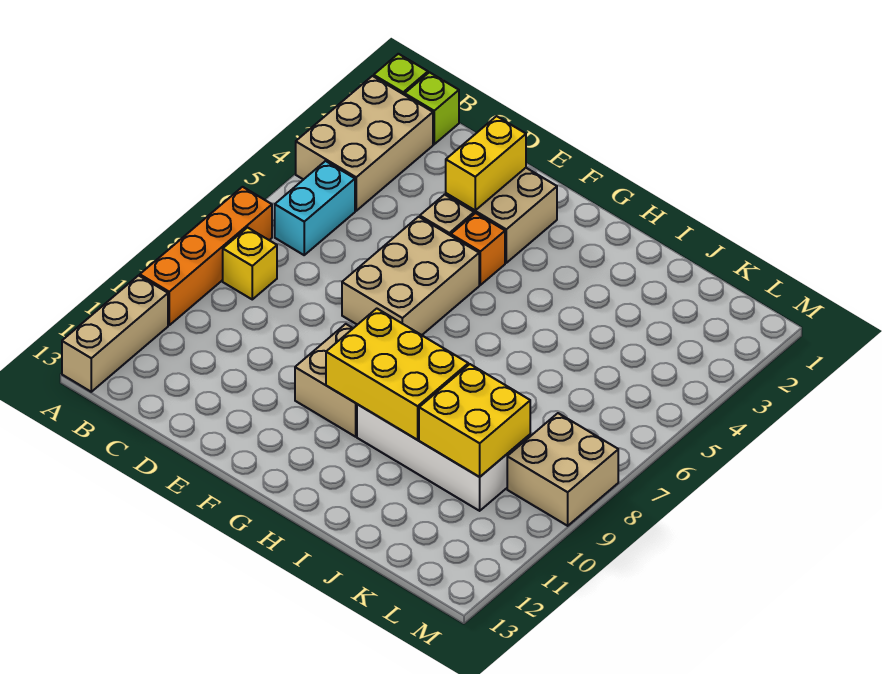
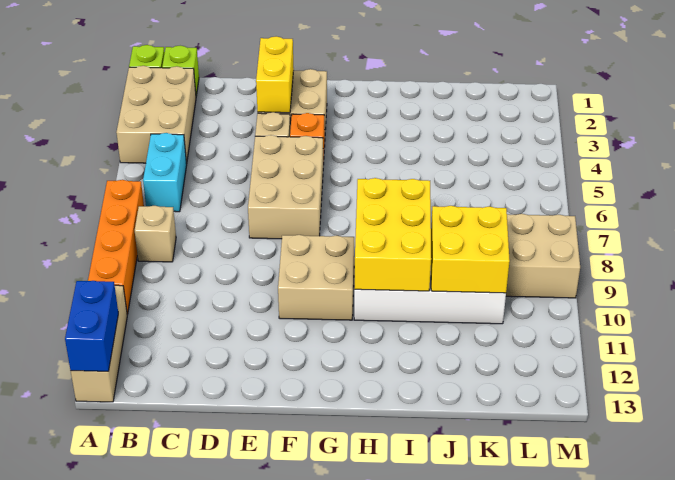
none -> blue 1x2 brick [65,281,118,371]
yellow 1x1 brick [223,228,277,299] -> tan 1x1 brick [135,206,176,262]
yellow 2x3 brick [326,309,468,440] -> yellow 2x3 brick turned to [354,178,431,291]

